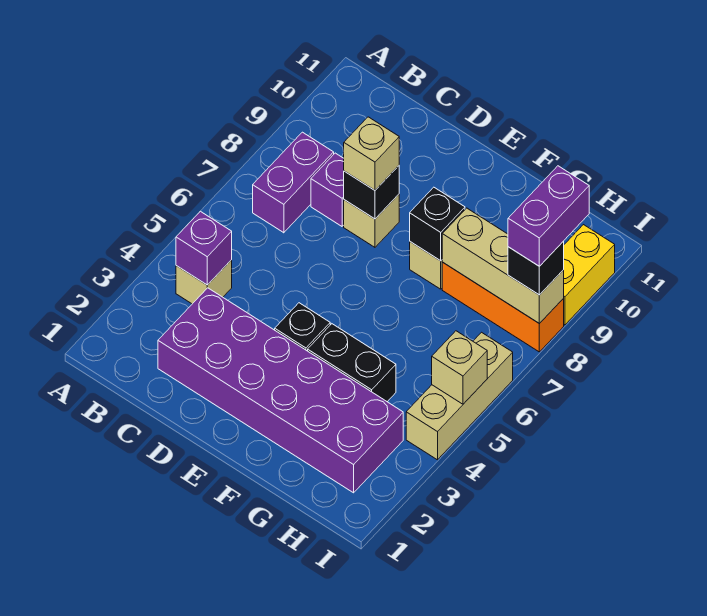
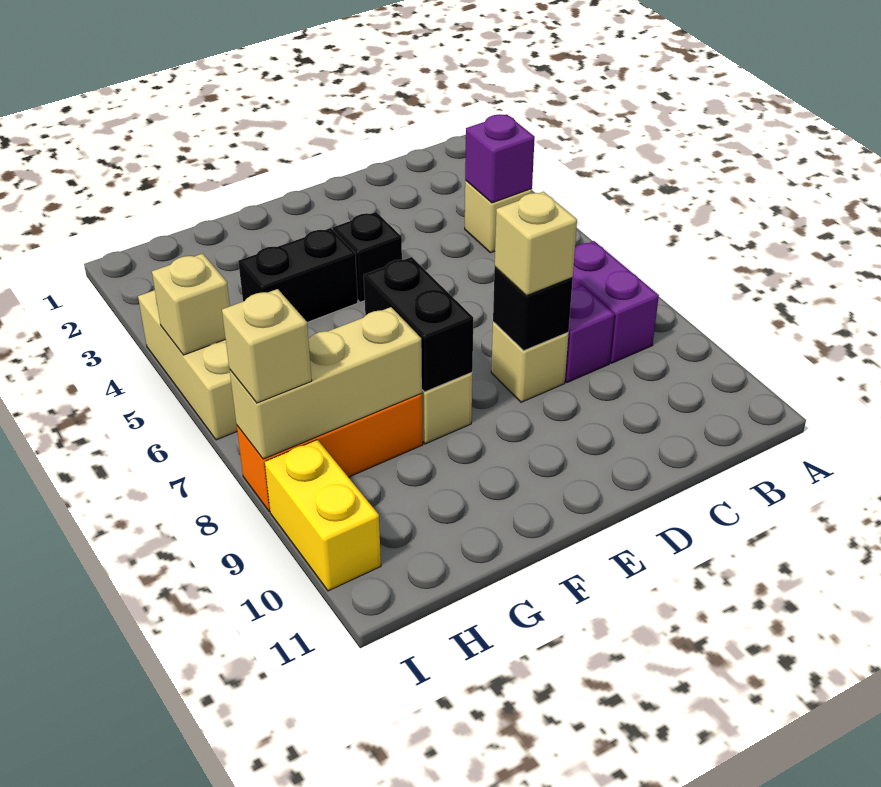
purple 2x6 brick [158,288,403,493] -> none
black 1x1 brick [410,187,465,261] -> black 1x2 brick [364,257,473,392]
black 1x1 brick [508,241,564,295] -> tan 1x1 brick [222,289,312,403]
purple 1x2 brick [508,166,589,266] -> none

